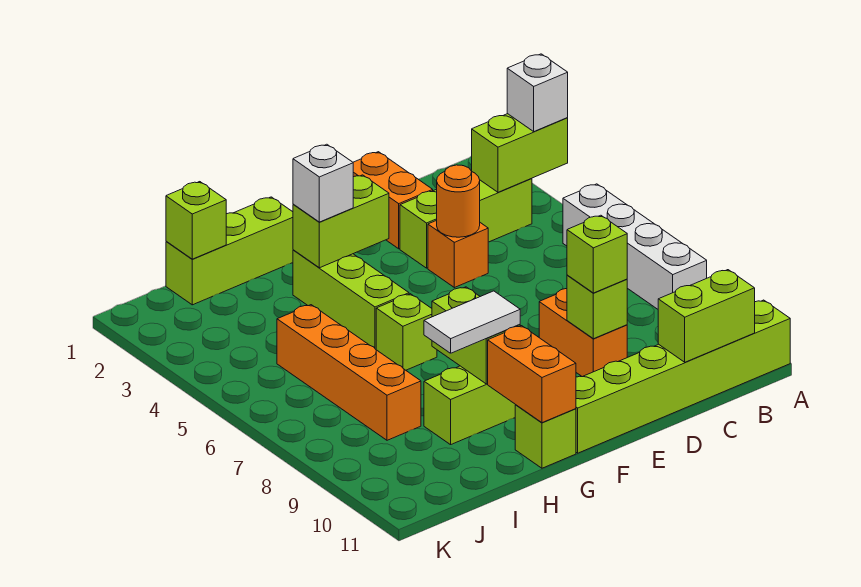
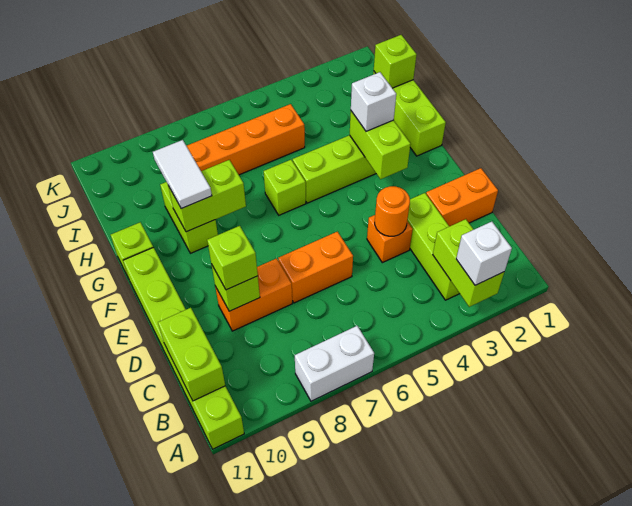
white 1x4 brick [563,184,707,309] -> white 1x2 brick [295,326,374,401]
orange 1x2 brick [488,326,576,423] -> orange 1x2 brick moved to [278,232,353,303]

